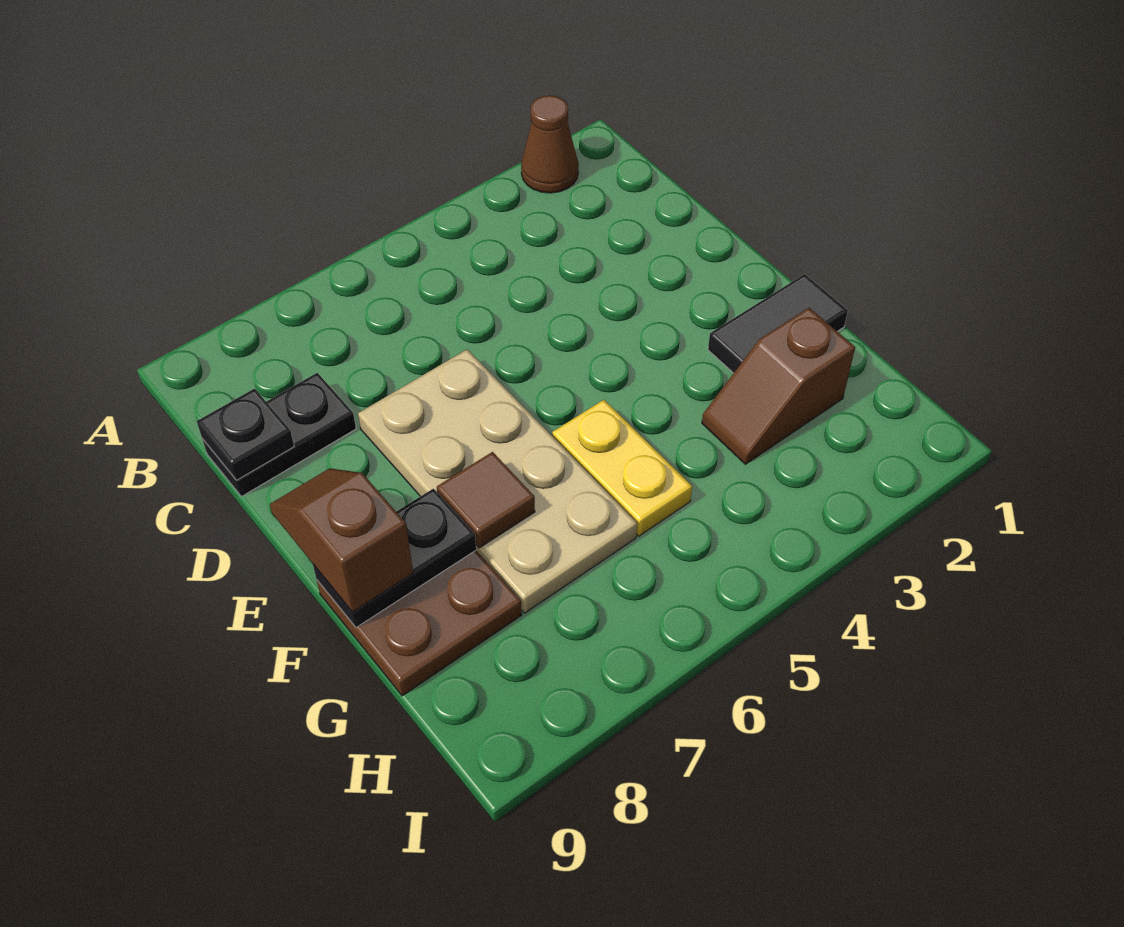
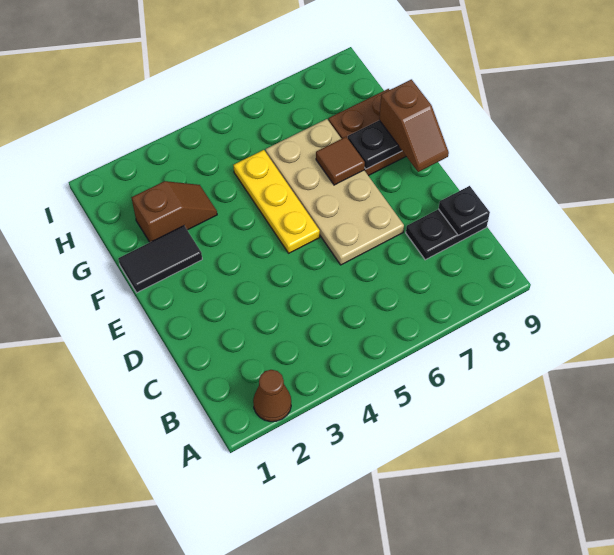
yellow 1x2 plate [552,400,692,536] -> yellow 1x3 plate [233,150,320,253]

